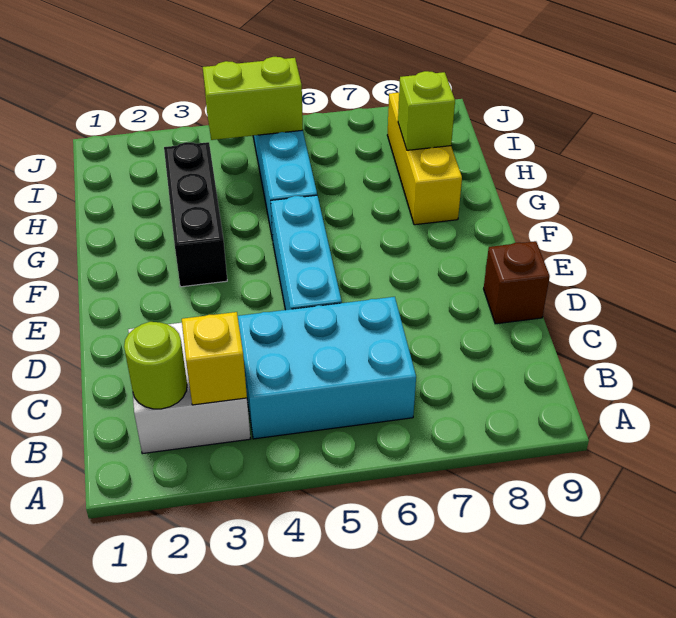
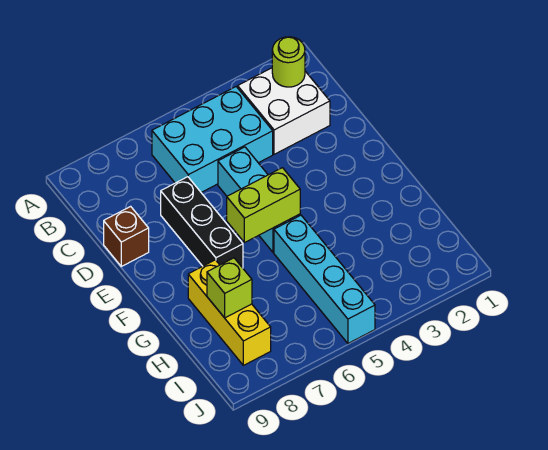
yellow 1x1 brick [182,312,247,405] -> none
black 1x3 brick [164,142,227,287] -> black 1x3 brick moved to [161,177,243,268]
lime 1x2 brick [203,57,303,140] -> lime 1x2 brick moved to [227,168,300,243]

